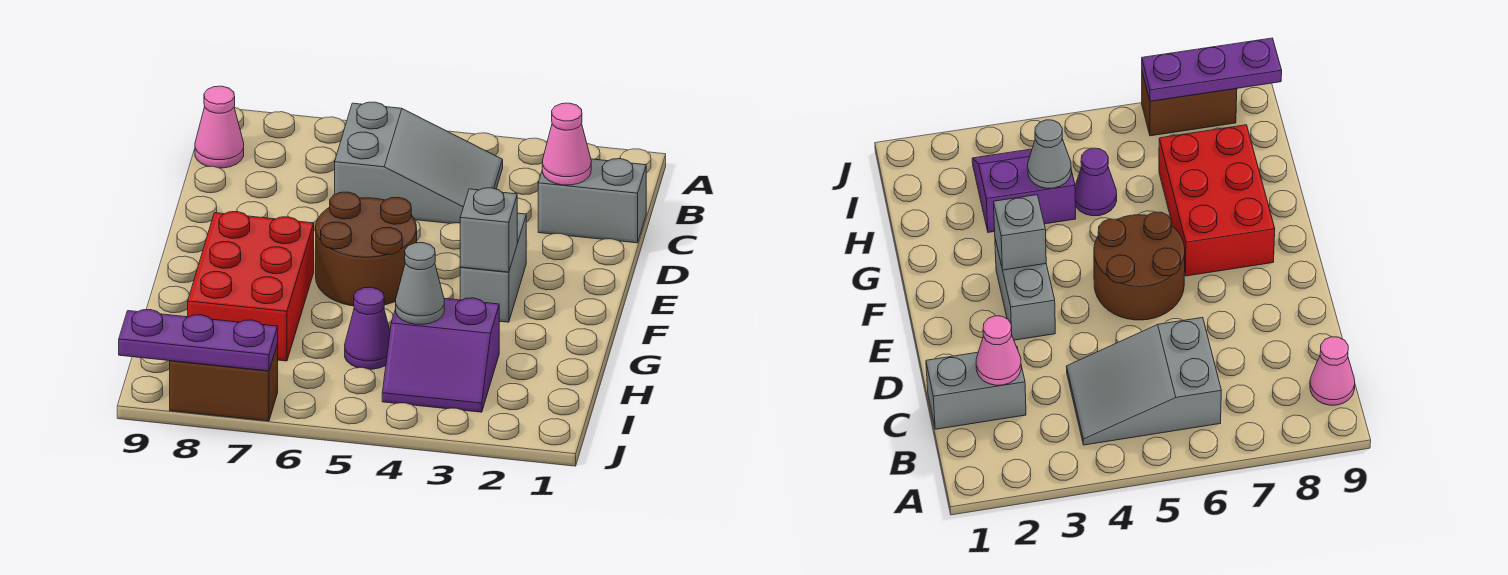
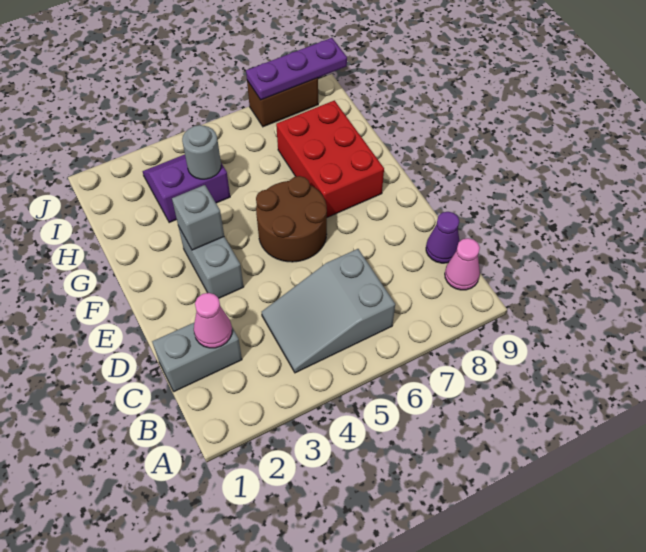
grey 1x1 cone [396,243,444,324] -> grey 1x1 round brick [182,125,221,179]
purple 1x1 cone [345,287,390,369] -> purple 1x1 cone moved to [426,212,460,263]

